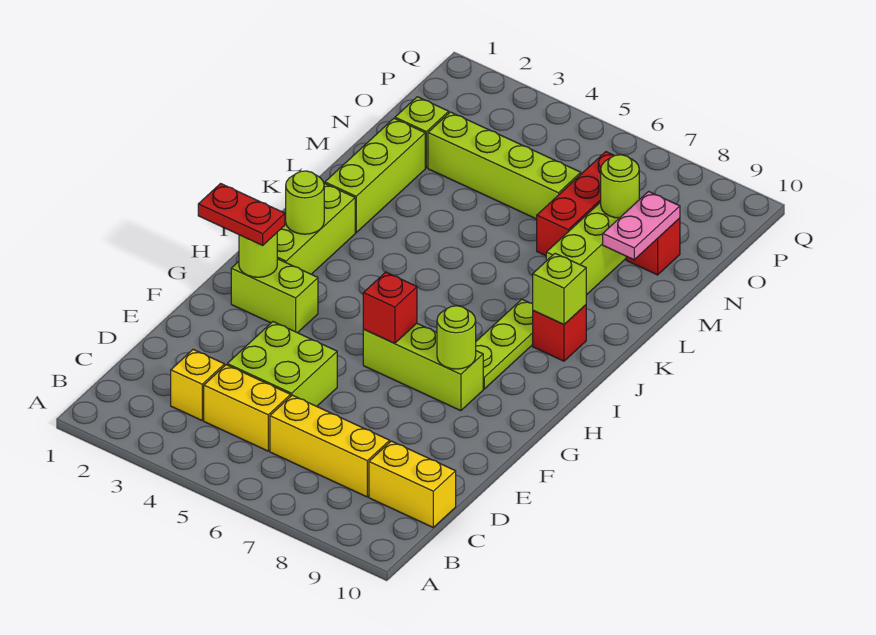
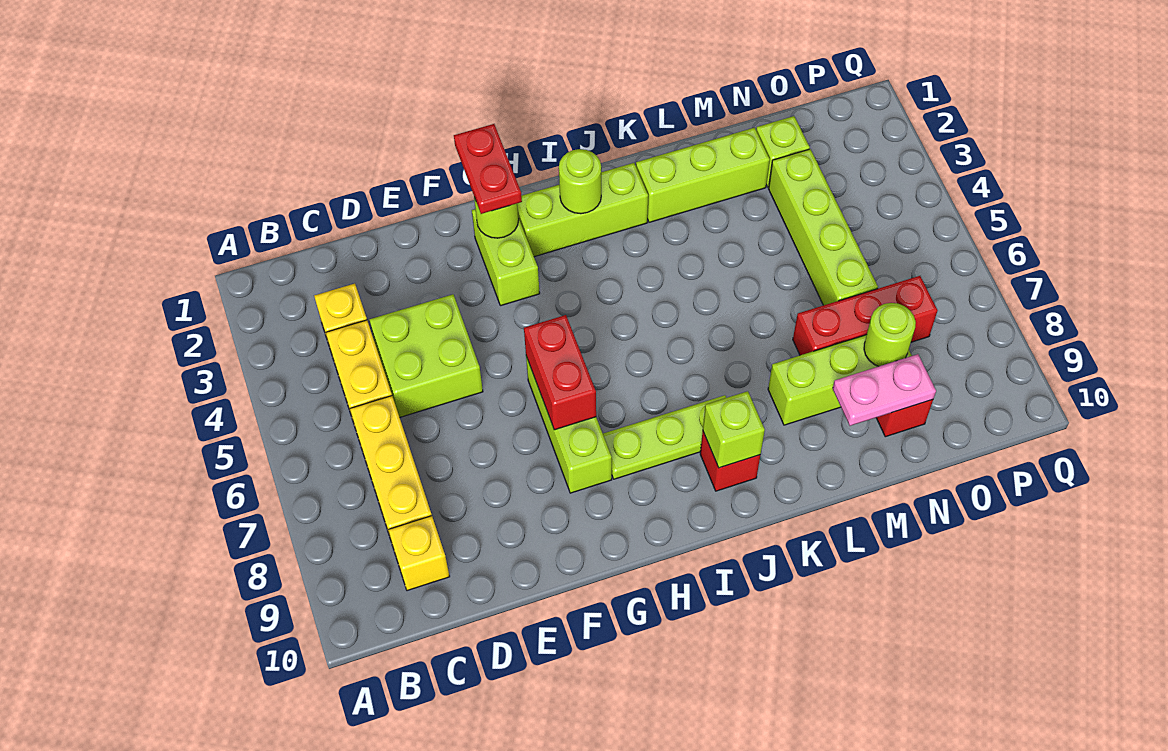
yellow 1x2 brick [369,441,456,527] -> yellow 1x1 brick [388,516,450,591]
red 1x1 brick [363,272,417,344] -> red 1x2 brick [524,315,596,430]
lime 1x1 round brick [437,306,476,369] -> none

